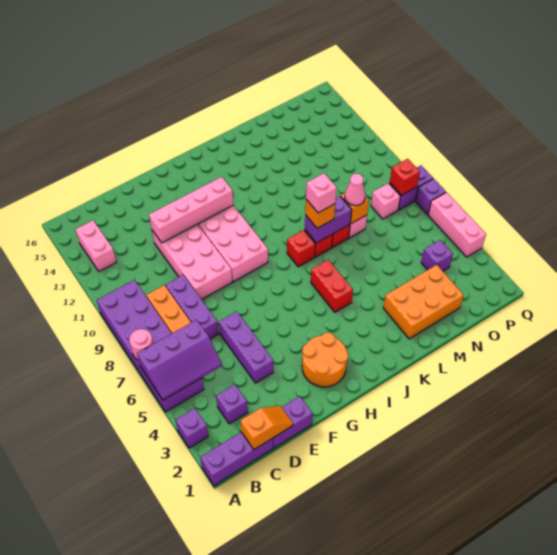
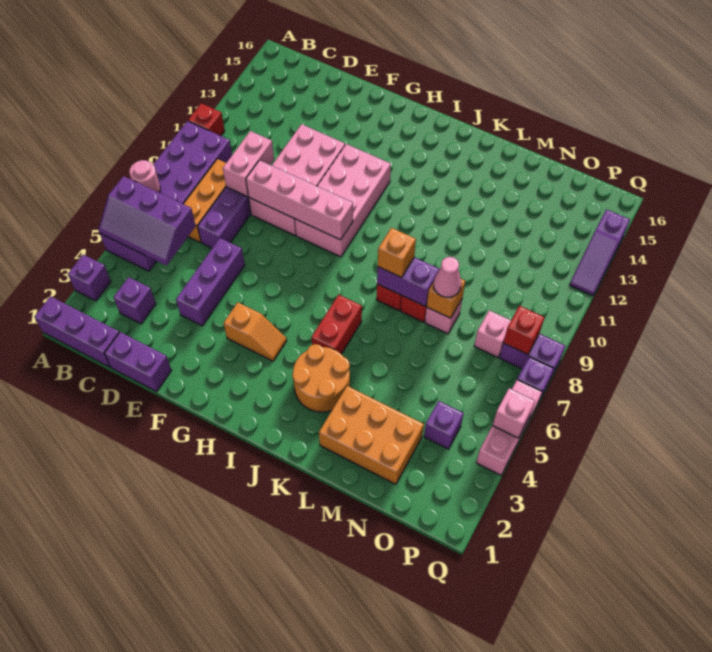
pink 1x2 brick [75,220,116,271] -> pink 1x2 brick moved to [223,131,274,197]
orange 1x2 slope [240,406,293,449] -> orange 1x2 slope moved to [224,303,287,361]
pink 1x4 brick [149,177,233,243] -> pink 1x4 brick moved to [246,160,353,240]
orange 2x2 round brick [302,333,348,387] -> orange 2x2 round brick moved to [292,344,350,412]
red 1x1 brick [287,230,315,267] -> red 1x1 brick moved to [188,103,225,136]
pink 1x1 brick [306,173,337,213] -> pink 1x1 brick moved to [493,388,535,438]
none -> purple 1x3 slope [570,209,630,296]

